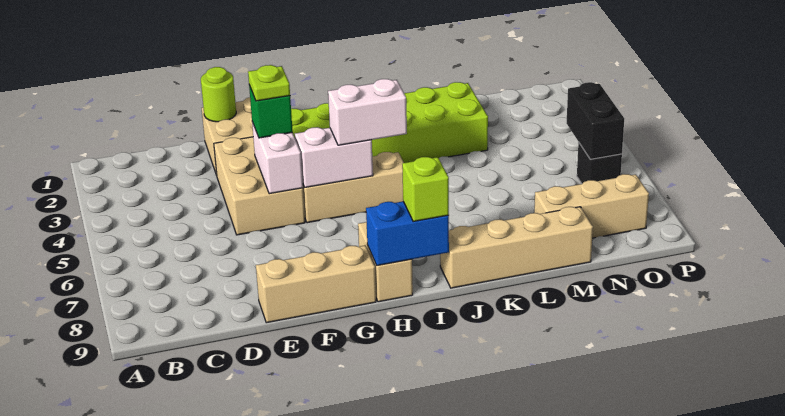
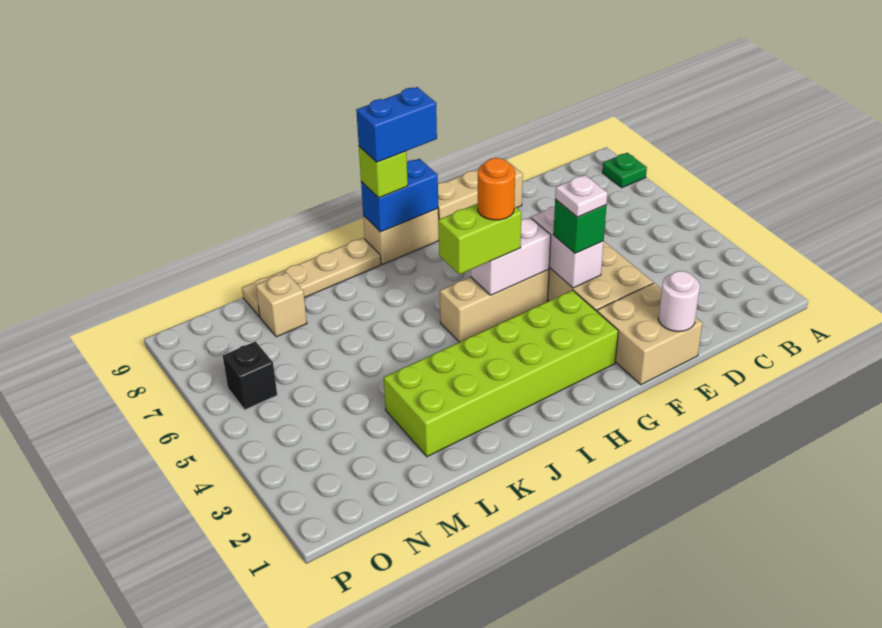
none -> green 1x1 plate [602,153,647,188]
lime 1x1 round brick [201,67,236,122] -> white 1x1 round brick [658,271,700,332]
lime 1x1 plate [248,65,290,101] -> white 1x1 plate [555,175,607,217]
white 1x2 brick [328,79,407,145] -> lime 1x2 brick [438,203,522,274]
none -> orange 1x1 round brick [478,158,515,220]
tan 1x2 brick [358,222,413,302] -> tan 1x2 brick turned to [363,209,439,265]
none -> blue 1x2 brick [356,87,437,162]
tan 1x4 brick [440,207,593,288] -> tan 1x4 plate [242,238,381,317]
tan 1x3 brick [534,174,649,238] -> tan 1x1 brick [256,272,307,337]
black 1x2 brick [567,82,624,159] -> none

